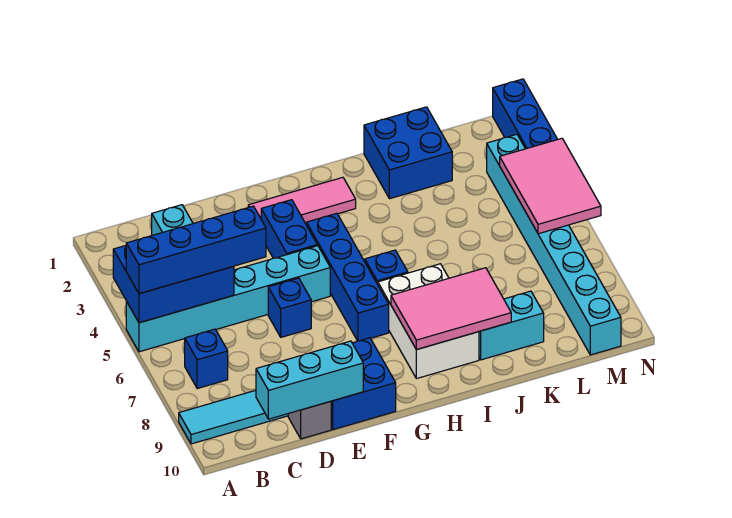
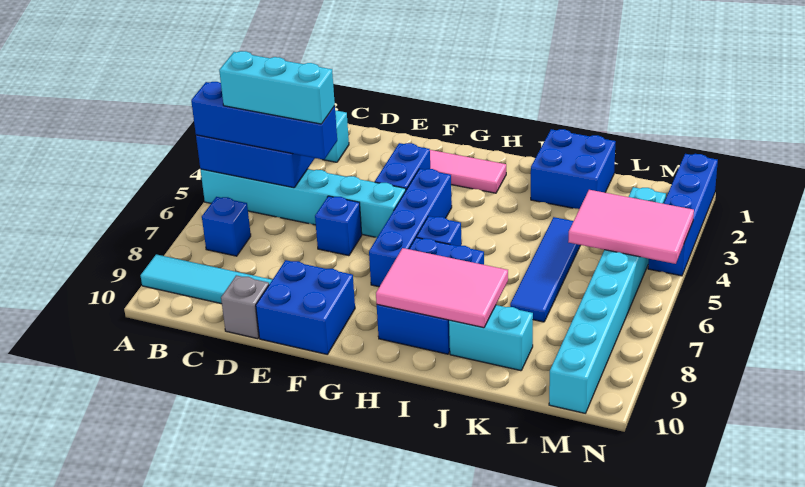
cyan 1x3 brick [256,341,363,419] -> cyan 1x3 brick moved to [219,51,335,124]
white 2x3 brick [378,264,479,379] -> blue 2x3 brick [377,238,484,354]
none -> blue 1x4 tile [510,217,580,322]
pink 2x3 tile [500,138,601,234] -> pink 2x3 tile turned to [568,190,694,264]

